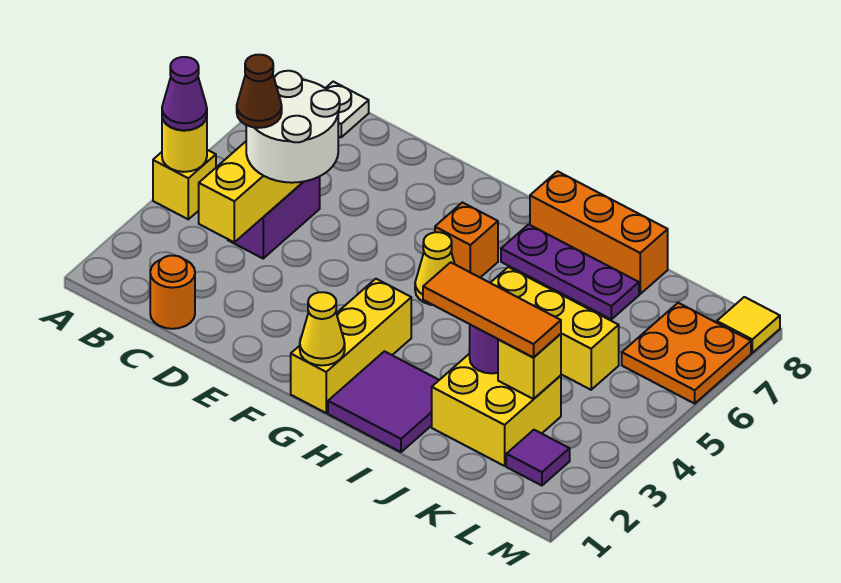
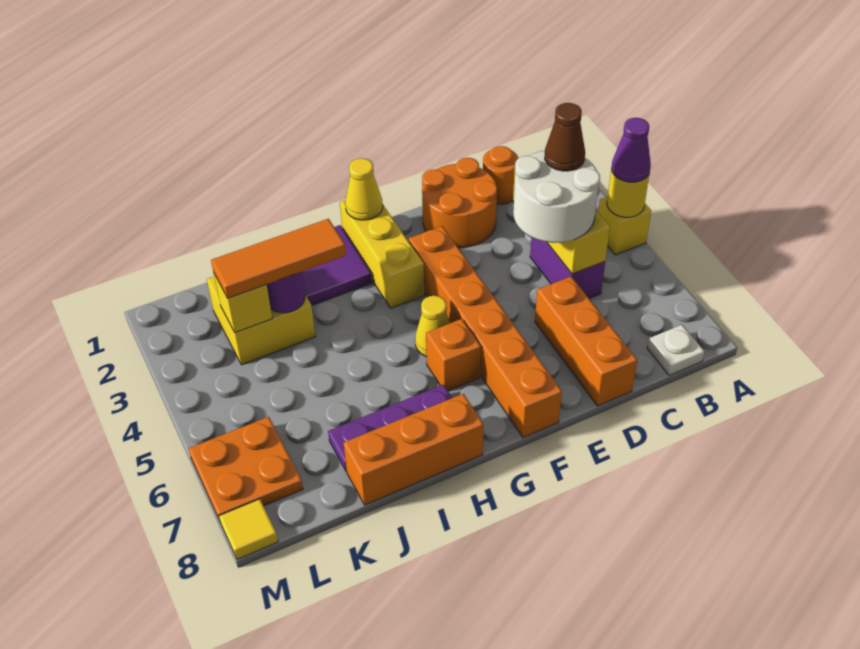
none -> orange 2x2 round brick [422,158,497,248]
none -> orange 1x3 brick [535,277,637,406]
none -> orange 1x6 brick [408,226,562,438]
yellow 1x3 brick [491,267,619,390] -> none
purple 1x1 tile [506,430,570,486] -> none

